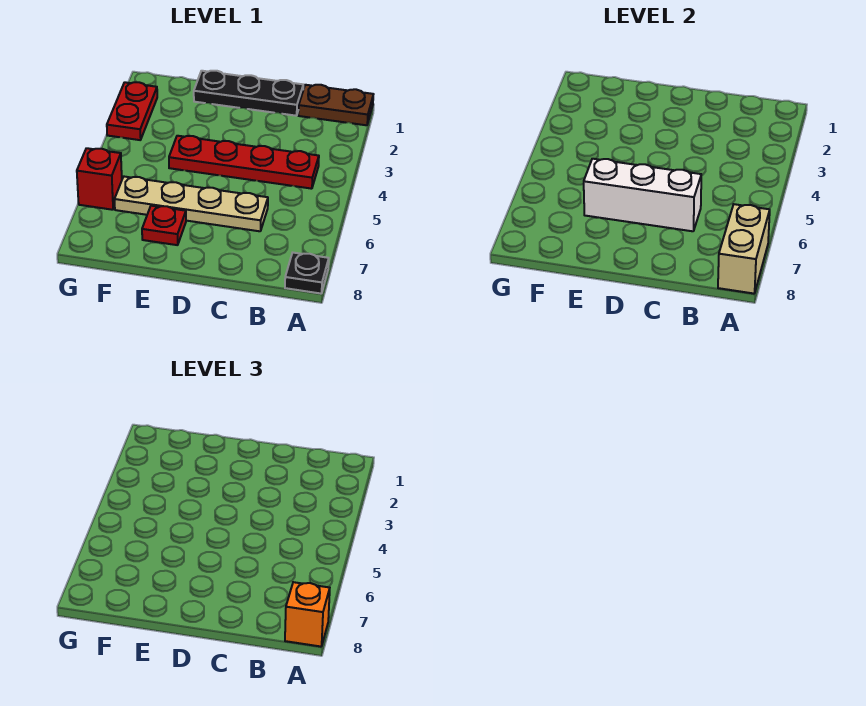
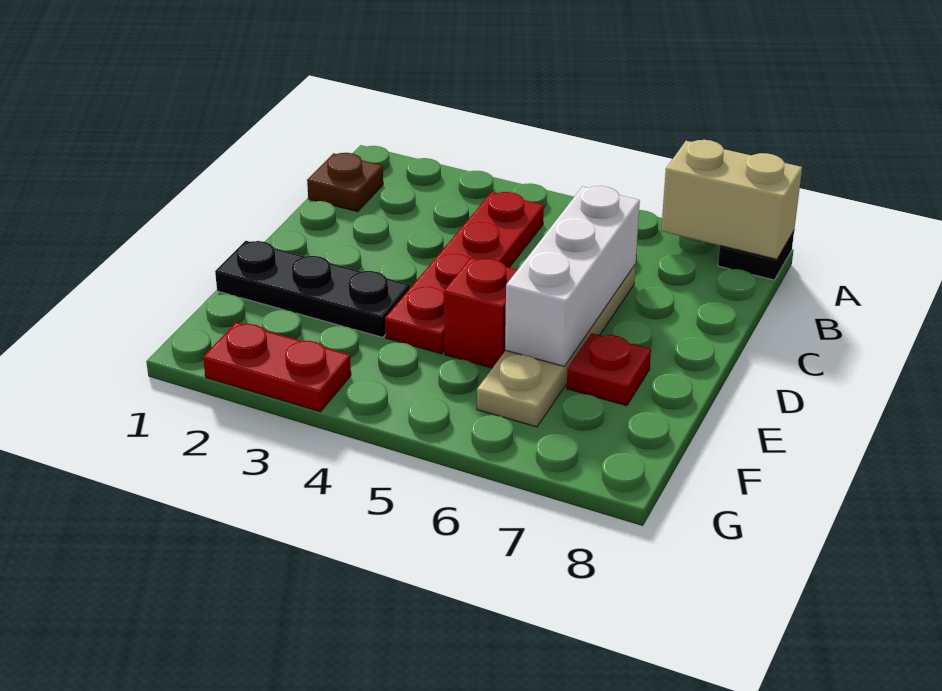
brown 1x2 plate [298,85,373,125] -> brown 1x1 plate [307,153,383,212]
orange 1x1 brick [285,582,330,647] -> none
black 1x3 plate [194,71,303,116] -> black 1x3 plate turned to [215,241,410,337]
red 1x1 brick [77,148,122,210] -> red 1x1 brick moved to [444,258,517,368]

